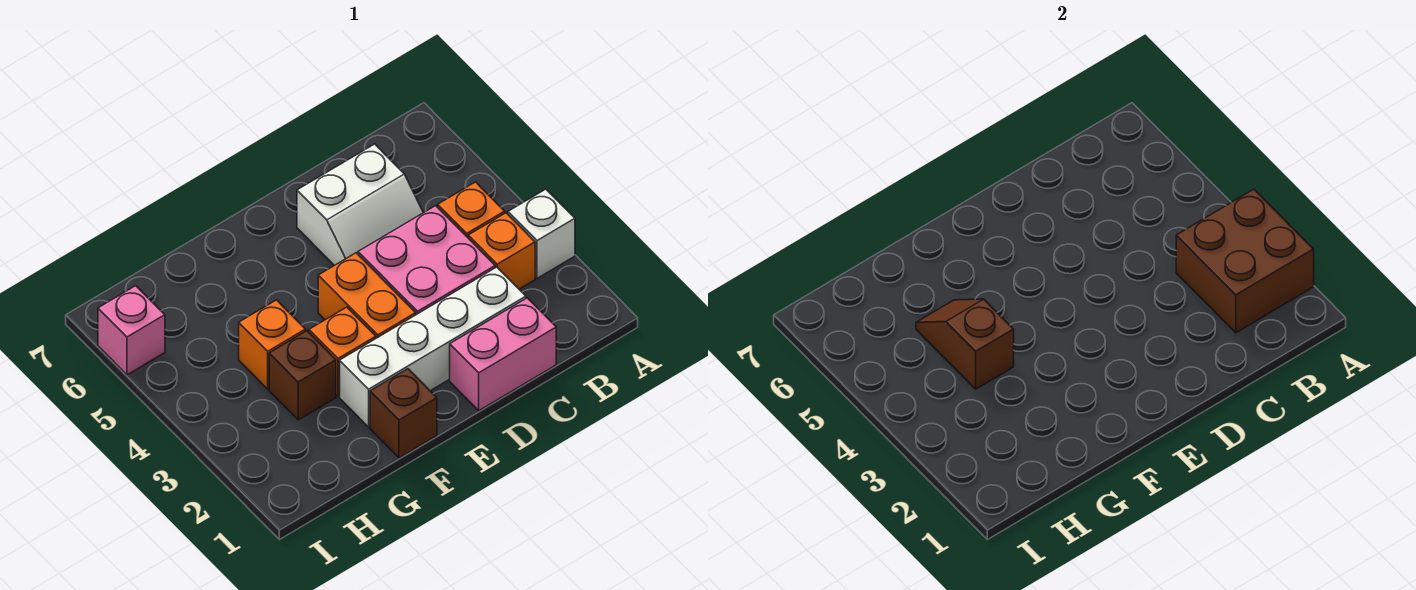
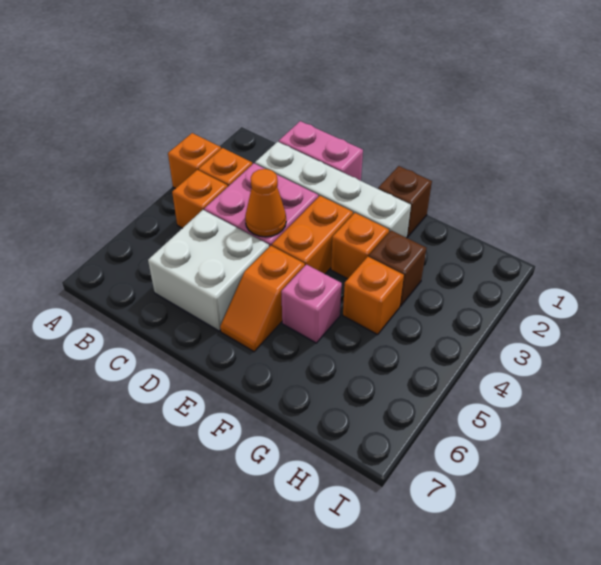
brown 2x2 brick [1176,189,1314,333] -> none
white 1x1 brick [508,189,575,278] -> orange 1x1 brick [168,133,221,189]
white 2x2 slope [297,144,423,265] -> white 2x2 brick [148,210,269,331]
none -> orange 1x1 cone [245,169,286,237]
none -> orange 1x2 slope [220,245,305,352]
brown 1x2 slope [916,299,1014,389] -> none
pink 1x1 brick [98,286,165,375] -> pink 1x1 brick moved to [281,265,342,343]

